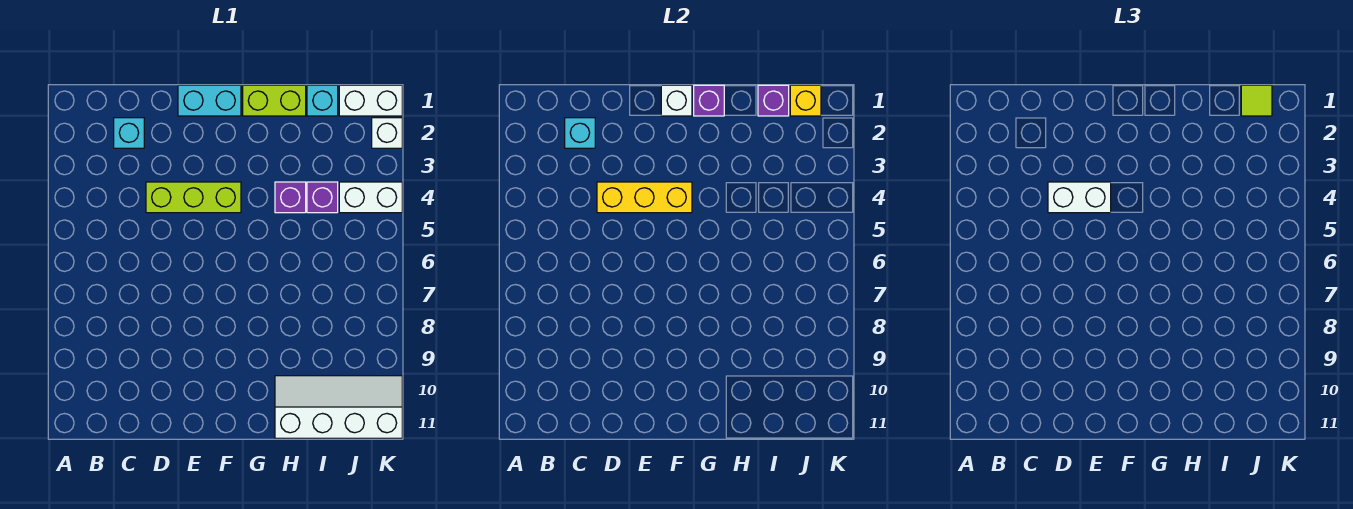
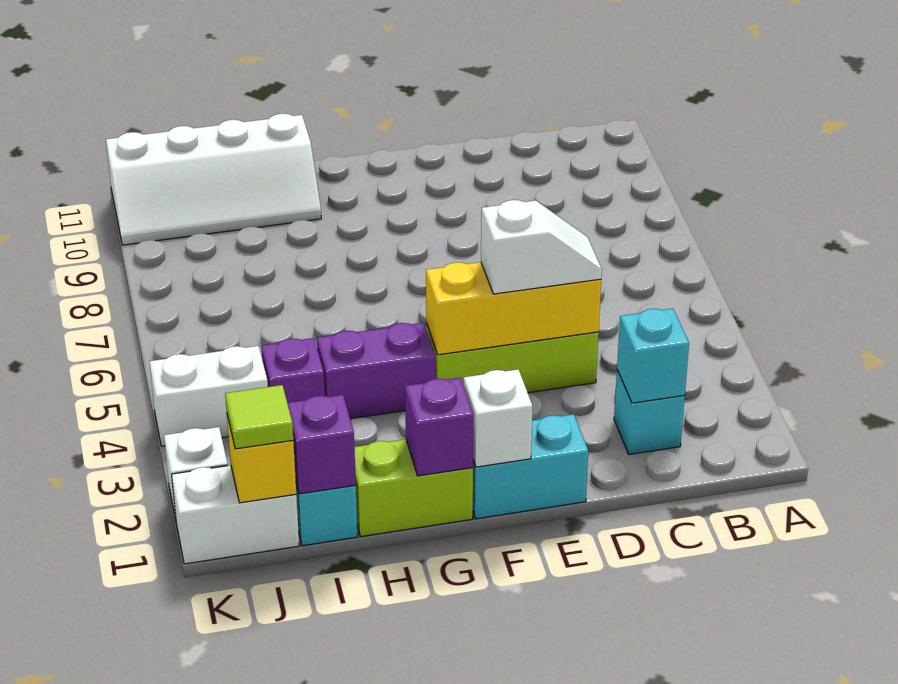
white 1x2 brick [1048,182,1111,213] -> white 1x2 slope [481,200,602,294]
purple 1x1 brick [275,182,306,213] -> purple 1x2 brick [317,323,435,419]

